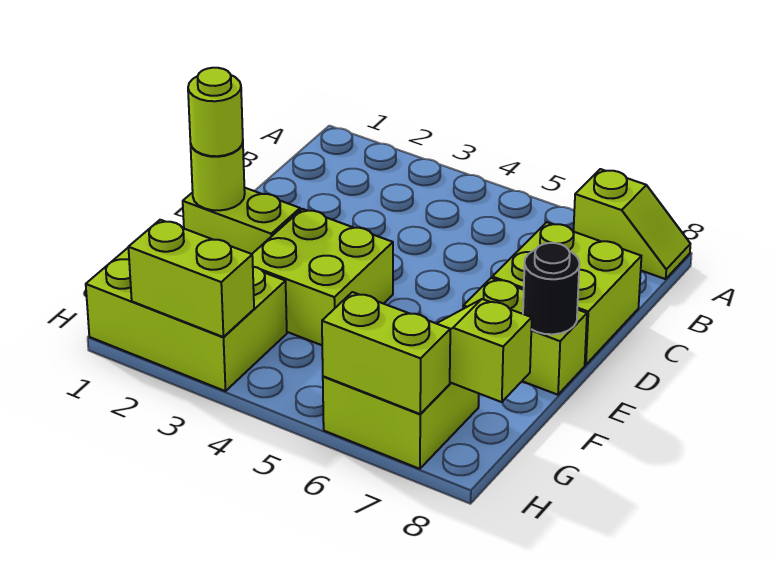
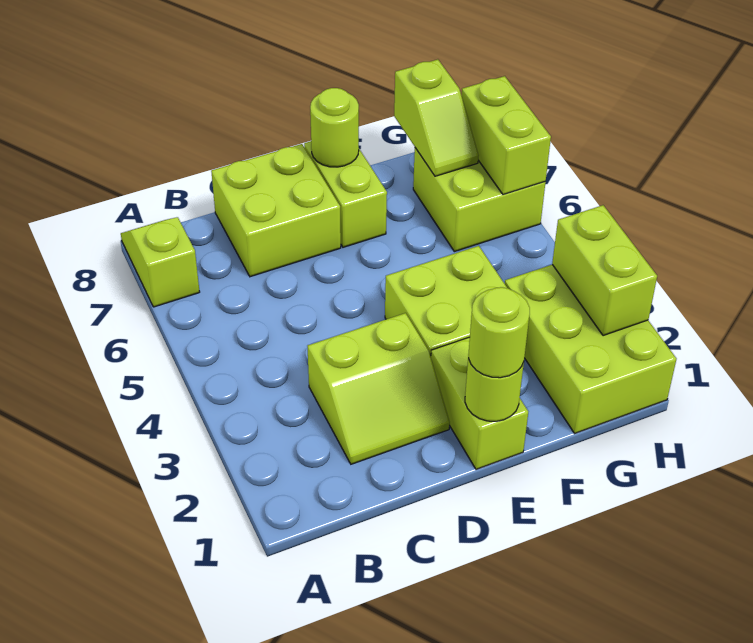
none -> lime 2x2 slope [308,313,450,464]
black 1x1 round brick [523,243,579,334] -> lime 1x1 round brick [310,88,359,167]

